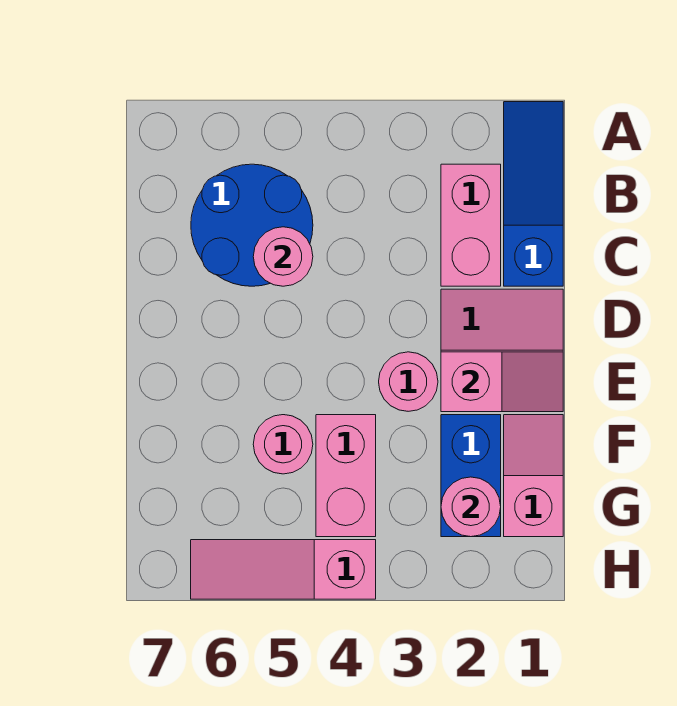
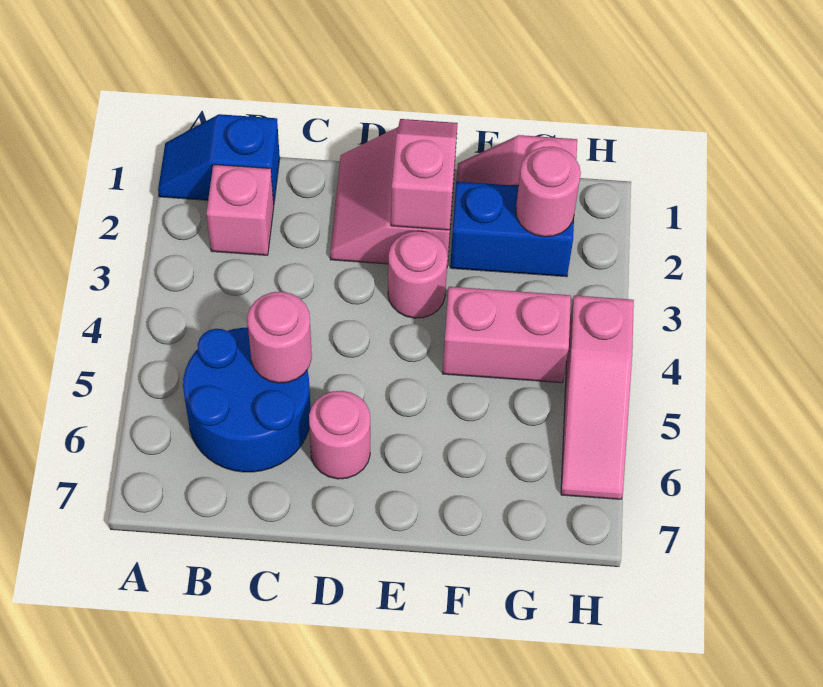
blue 1x3 slope [504,102,563,286] -> blue 1x2 slope [158,114,280,204]
pink 1x2 brick [441,164,501,286] -> pink 1x1 brick [206,165,274,255]
pink 1x1 round brick [253,415,313,474] -> pink 1x1 round brick moved to [309,391,370,479]

